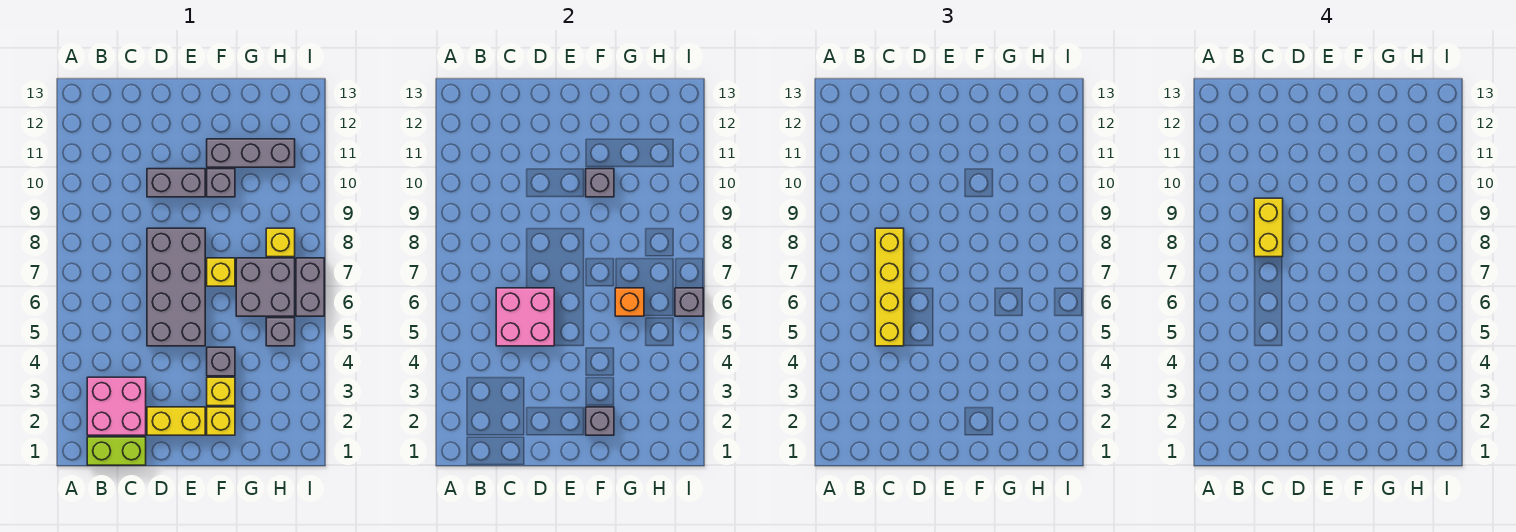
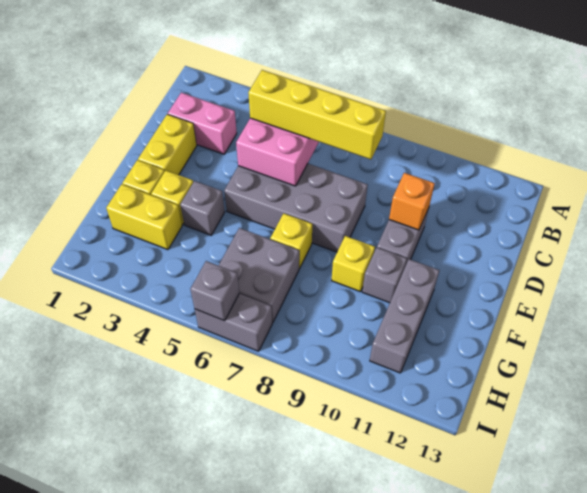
lime 1x2 brick [87,437,146,465] -> none
pink 2x2 brick [87,377,146,435] -> pink 1x2 brick [168,93,237,154]
yellow 1x2 brick [1254,198,1283,257] -> yellow 1x2 brick moved to [106,184,182,250]
grey 1x1 brick [586,407,614,435] -> none
grey 1x1 brick [586,169,614,197] -> none
orange 1x1 brick [615,288,644,316] -> orange 1x1 brick moved to [389,173,435,230]
grey 1x1 brick [266,318,295,346] -> none
yellow 1x1 brick [266,228,295,257] -> yellow 1x1 brick moved to [331,236,375,292]

